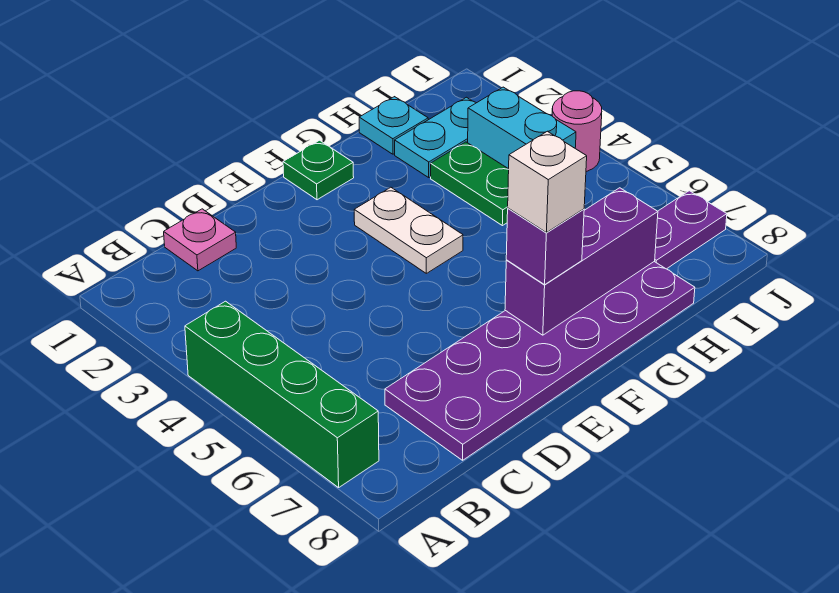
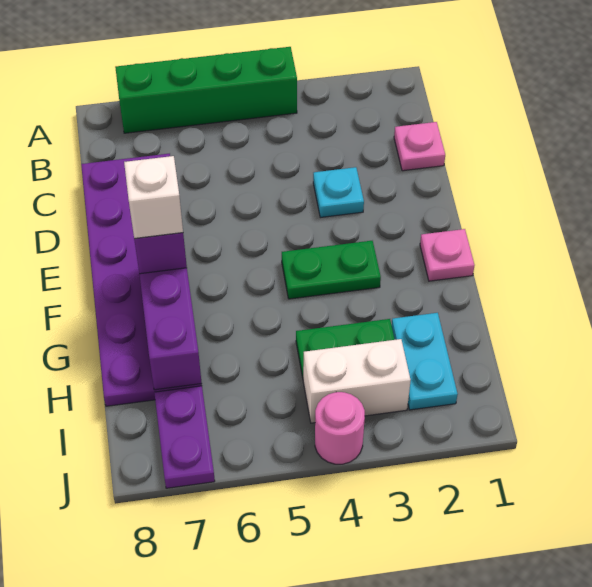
green 1x1 plate [283,140,354,200] -> pink 1x1 plate [420,229,474,281]
white 1x2 plate [354,187,463,273] -> green 1x2 plate [282,241,381,299]
cyan 1x1 plate [359,97,428,154] -> cyan 1x1 plate moved to [313,167,364,217]
cyan 1x2 brick [468,87,576,169] -> white 1x2 brick [303,339,411,423]

